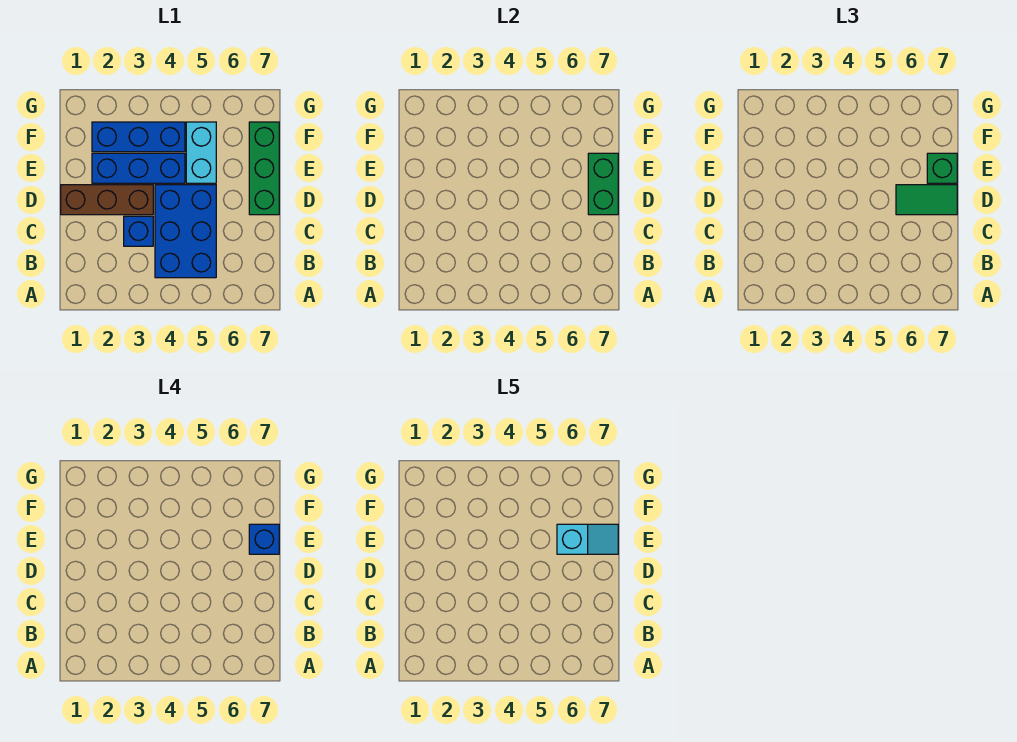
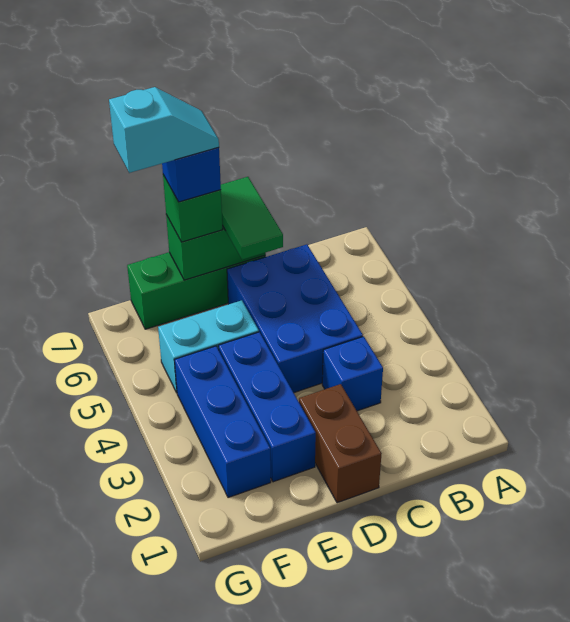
blue 2x3 brick [155,185,216,278] -> blue 2x3 brick turned to [227,244,363,393]
brown 1x3 brick [61,185,153,215] -> brown 1x2 brick [299,384,382,503]
cyan 1x2 slope [557,524,618,554] -> cyan 1x2 slope turned to [109,87,219,173]

